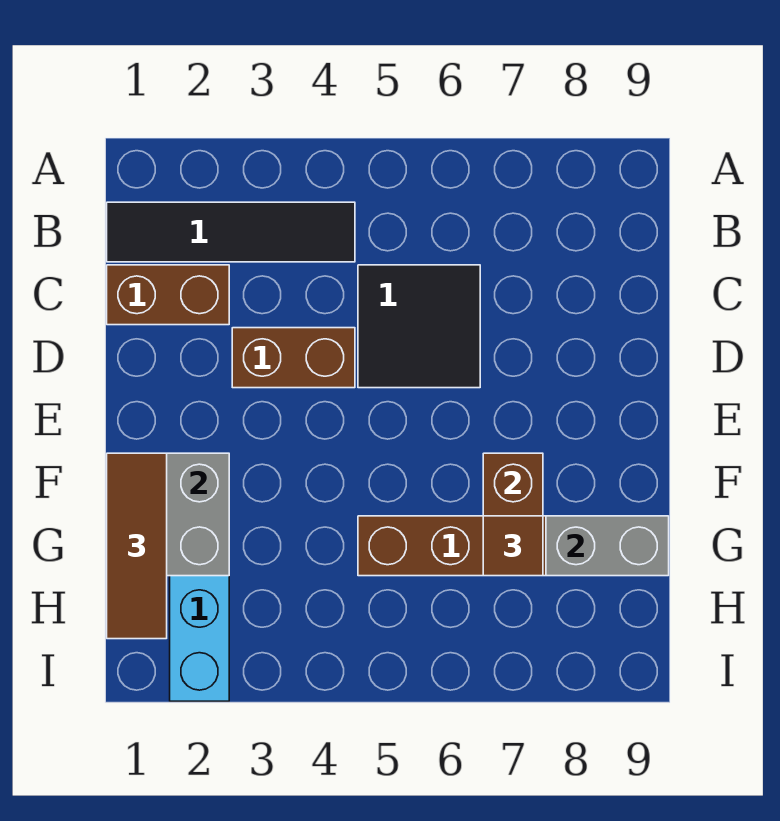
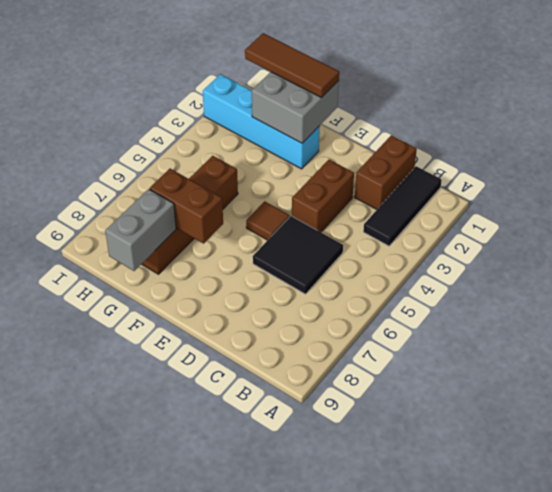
black 1x4 tile [107,202,355,262] -> black 1x3 tile [363,166,442,246]
brown 1x1 tile [483,516,543,576] -> brown 1x1 tile moved to [246,201,290,240]

